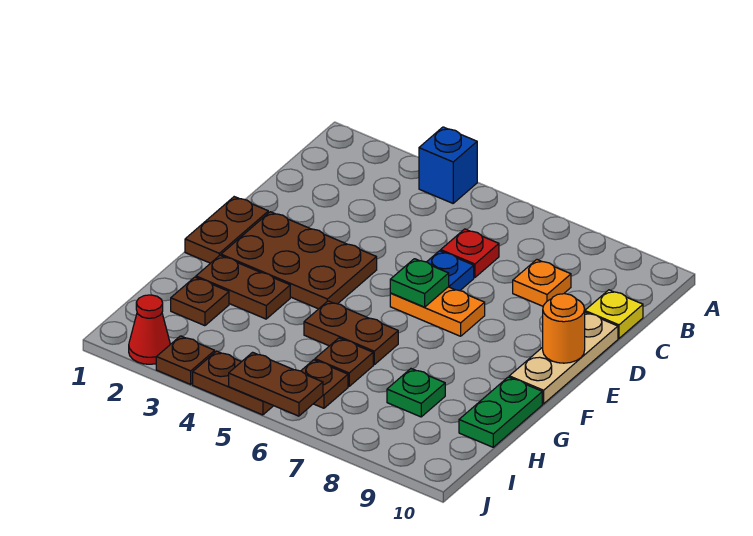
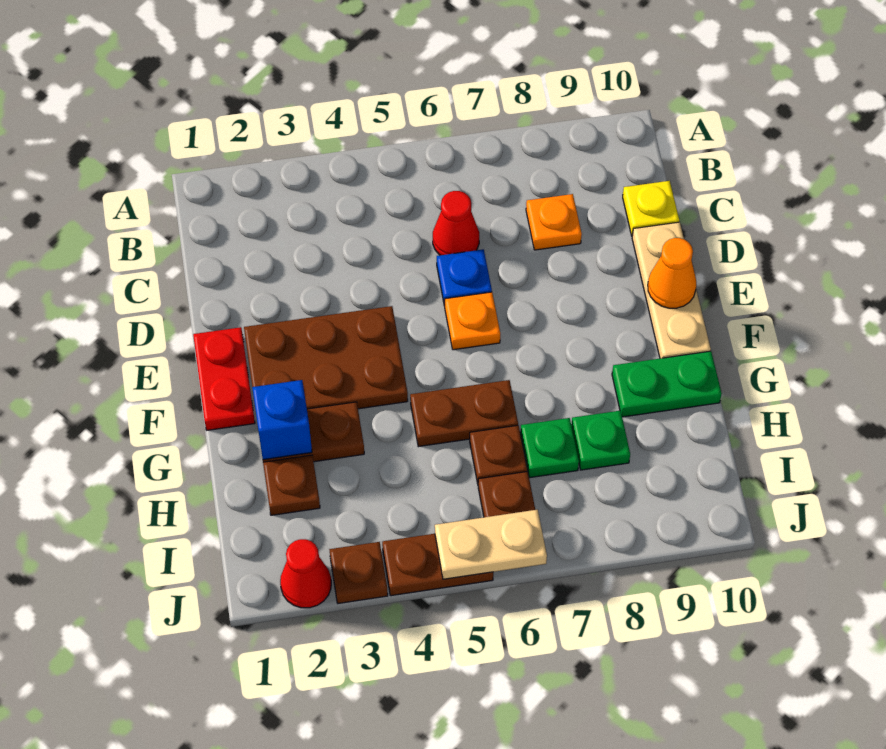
blue 1x1 brick [419,127,477,203] -> blue 1x1 brick moved to [252,380,312,460]
red 1x1 plate [441,229,499,278] -> red 1x1 cone [433,191,479,255]
brown 1x2 plate [185,197,268,263] -> red 1x2 plate [193,327,255,430]
orange 1x2 plate [390,287,485,336] -> orange 1x1 plate [445,292,500,350]
green 1x1 plate [390,259,449,307] -> green 1x1 plate moved to [521,418,579,478]
orange 1x1 round brick [543,294,585,363] -> orange 1x1 cone [648,238,696,308]
green 1x2 plate [459,377,542,447] -> green 1x2 plate turned to [612,351,722,417]
brown 1x2 plate [229,352,323,416] -> tan 1x2 plate [435,510,547,579]

